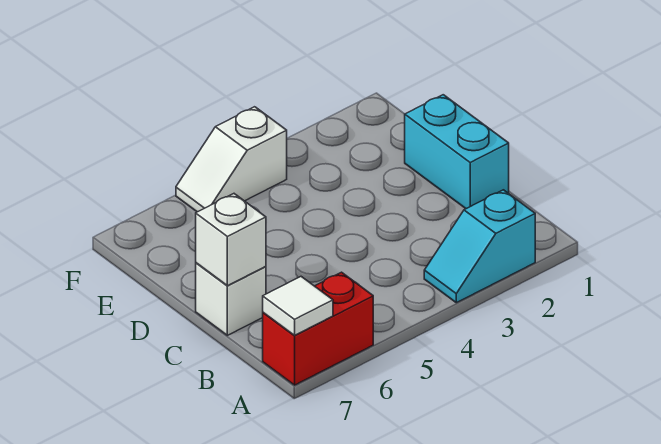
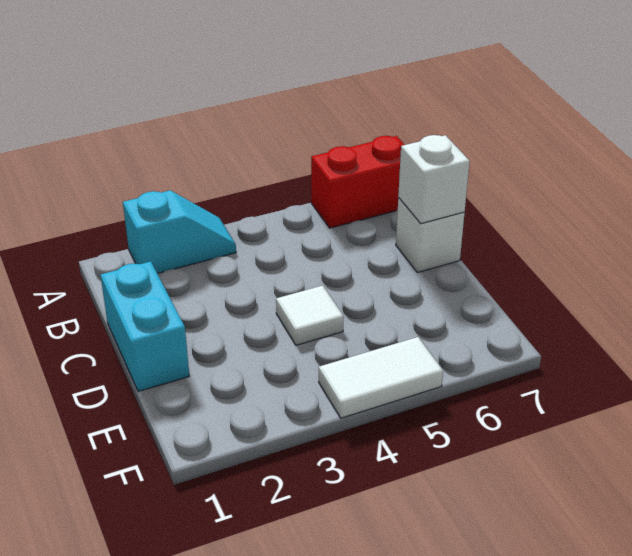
white 1x1 tile [263,277,333,335] -> white 1x1 tile moved to [276,285,344,345]
white 1x2 slope [176,107,287,212] -> white 1x2 tile [319,337,443,418]

